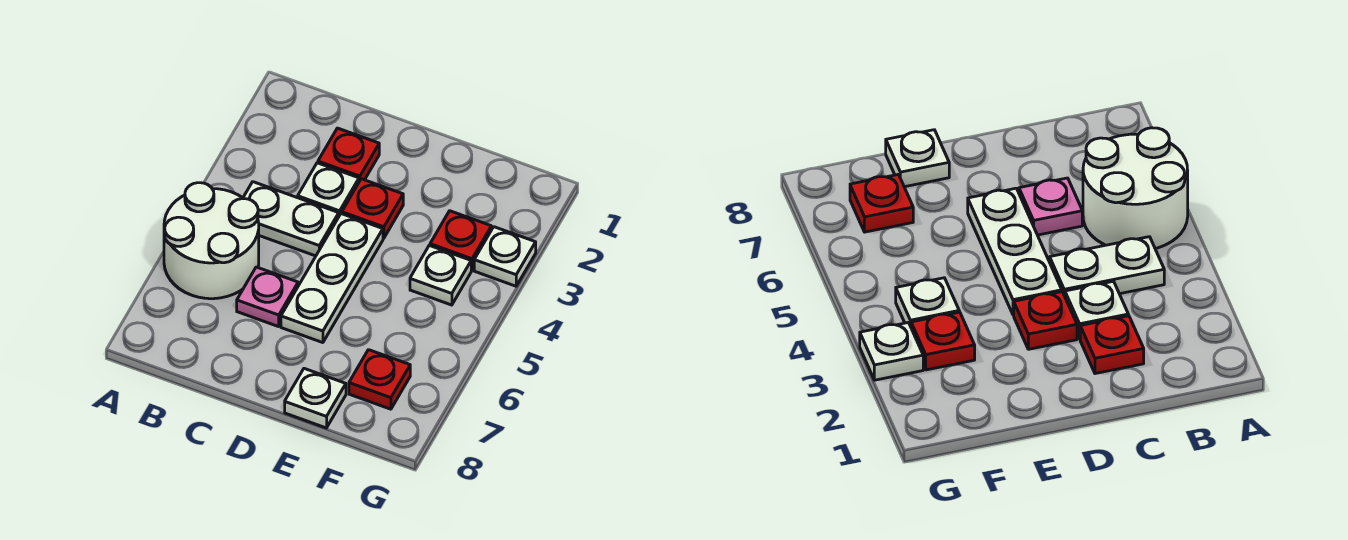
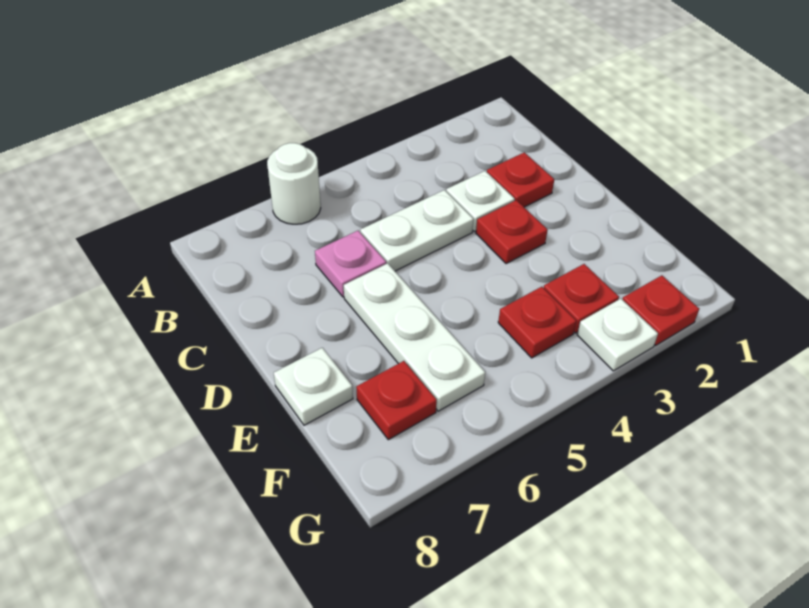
white 2x2 round brick [164,183,259,299] -> white 1x1 round brick [267,143,321,224]
white 1x2 plate [243,182,339,256] -> white 1x2 plate turned to [360,190,474,271]
white 1x3 plate [281,214,383,343] -> white 1x3 plate turned to [344,263,485,411]
white 1x1 plate [410,245,471,305] -> red 1x1 plate [498,287,576,358]
none -> red 1x1 plate [622,275,699,345]

